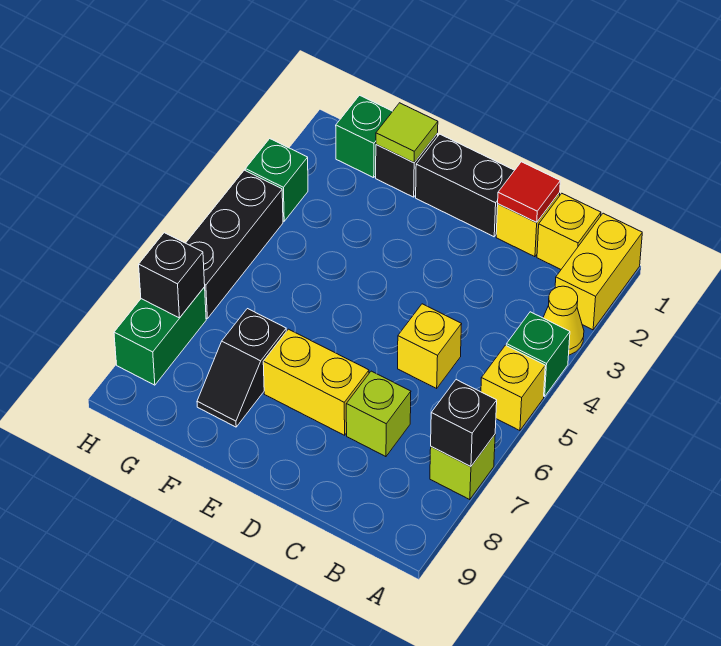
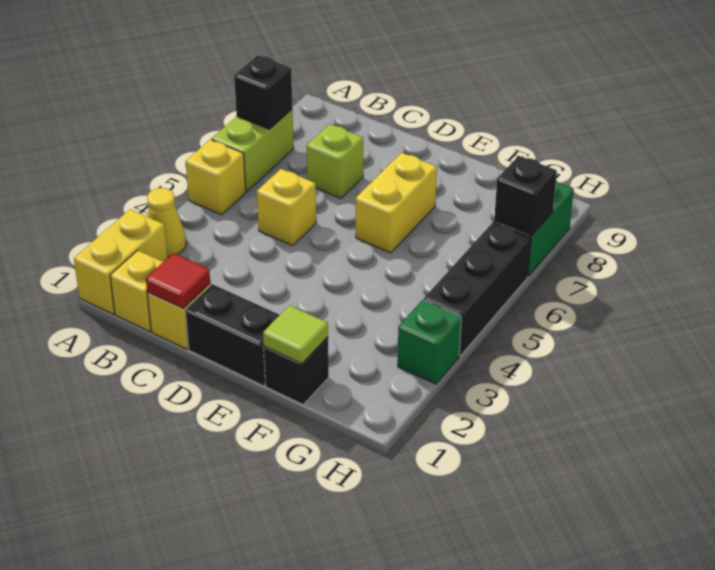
green 1x1 brick [506,312,570,397] -> none
lime 1x1 brick [430,435,495,500] -> lime 1x2 brick [211,110,294,192]
yellow 1x2 brick [263,329,369,435] -> yellow 1x2 brick turned to [356,153,437,253]
black 1x2 slope [197,309,286,427] -> none
green 1x1 brick [336,95,393,178] -> none

